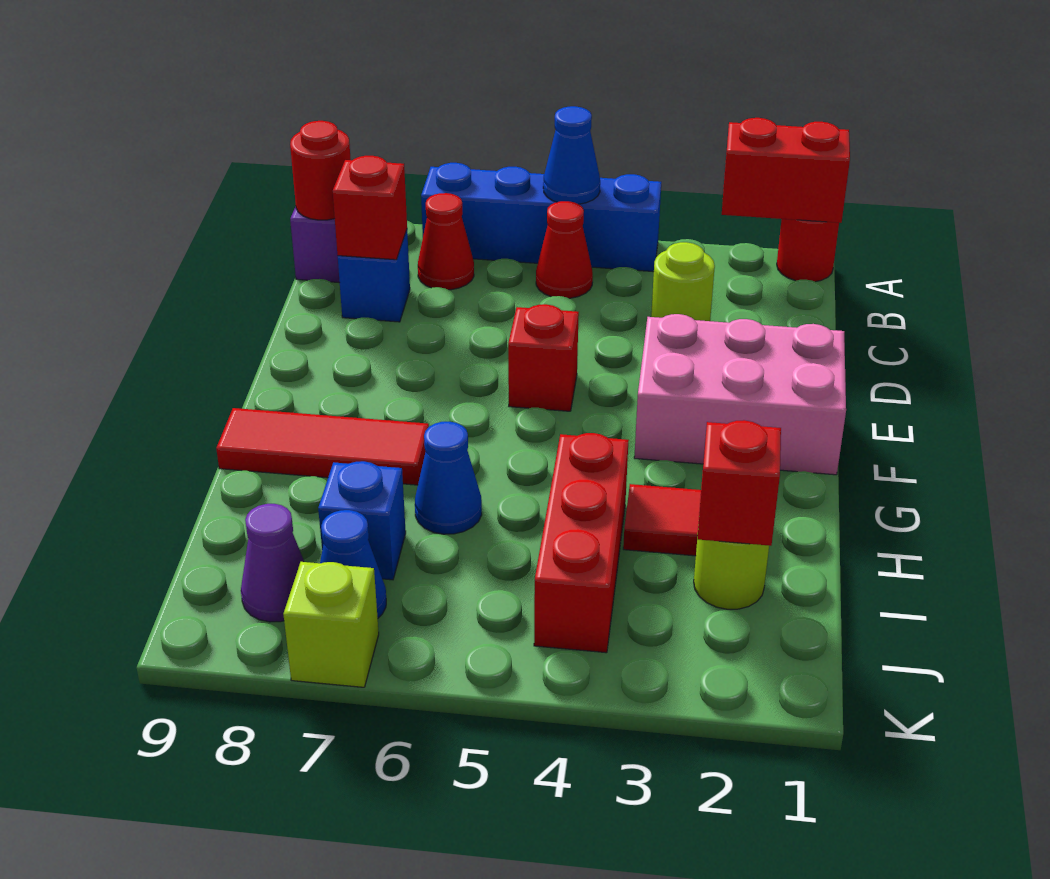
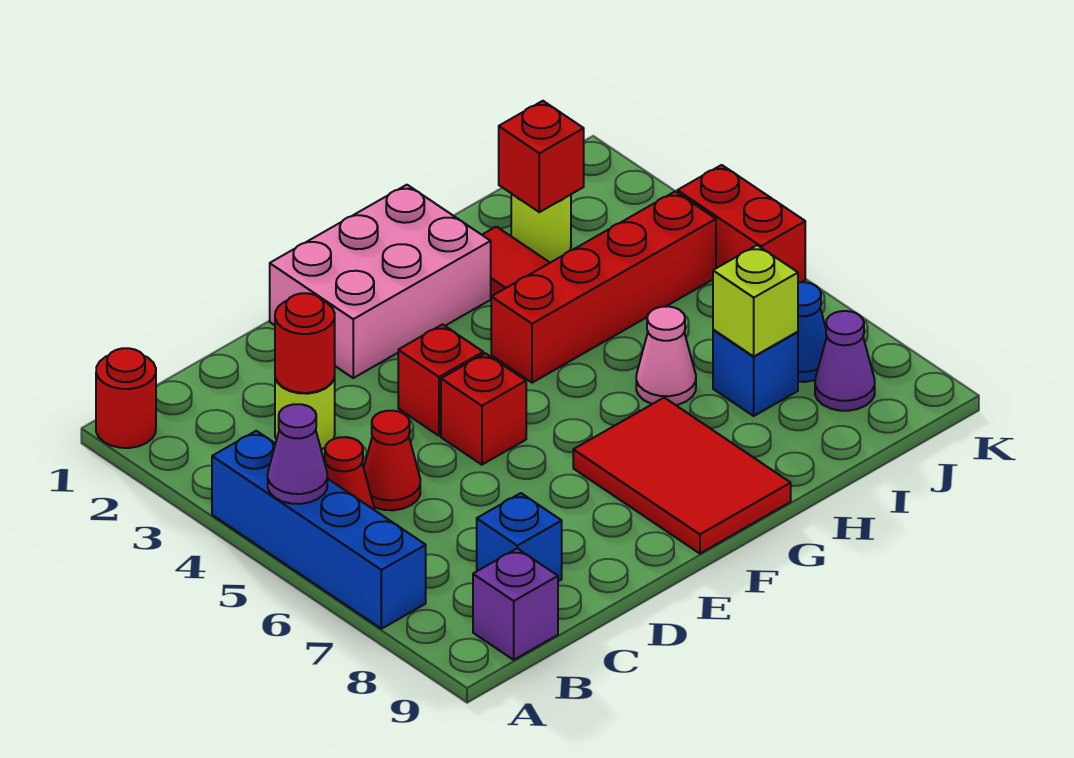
red 1x2 brick [722,118,850,223] -> red 1x2 brick moved to [677,165,805,282]
blue 1x1 cone [543,106,600,204] -> purple 1x1 cone [268,404,327,504]
red 1x1 cone [418,193,474,290] -> red 1x1 cone moved to [364,411,420,510]
red 1x1 round brick [290,121,351,220] -> red 1x1 round brick moved to [275,293,335,393]
red 1x1 brick [333,156,407,260] -> red 1x1 brick moved to [398,325,483,436]
pink 2x3 brick [634,314,846,475] -> pink 2x3 brick turned to [270,185,491,378]
red 1x3 tile [216,408,429,485] -> red 2x3 tile [573,398,791,554]
red 1x3 brick [534,433,629,653] -> red 1x4 brick [491,191,716,383]
blue 1x1 cone [415,422,482,534] -> pink 1x1 cone [636,306,696,405]
lime 1x1 brick [283,562,379,687] -> lime 1x1 brick moved to [713,245,798,356]

